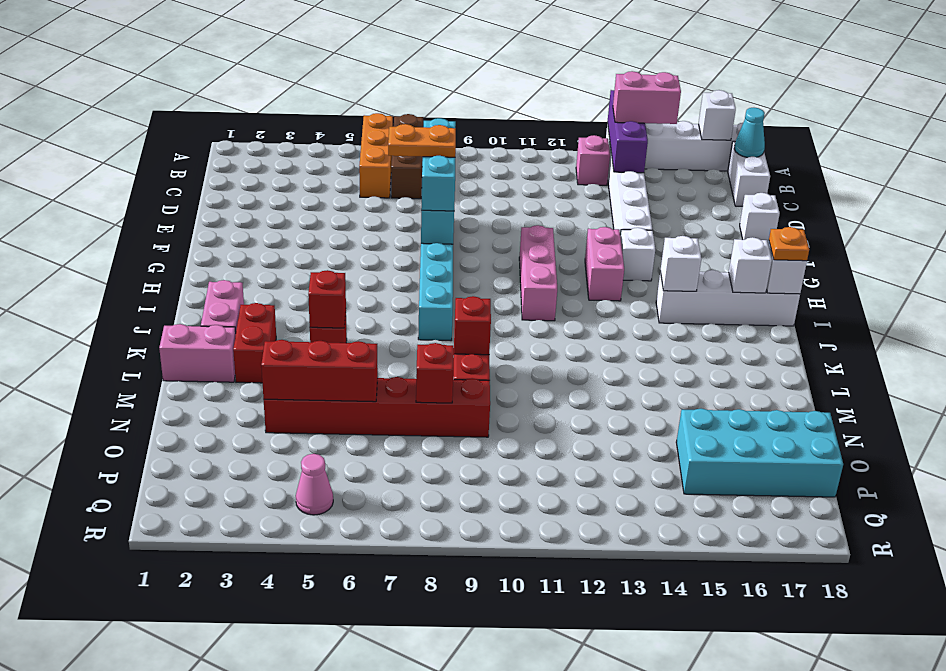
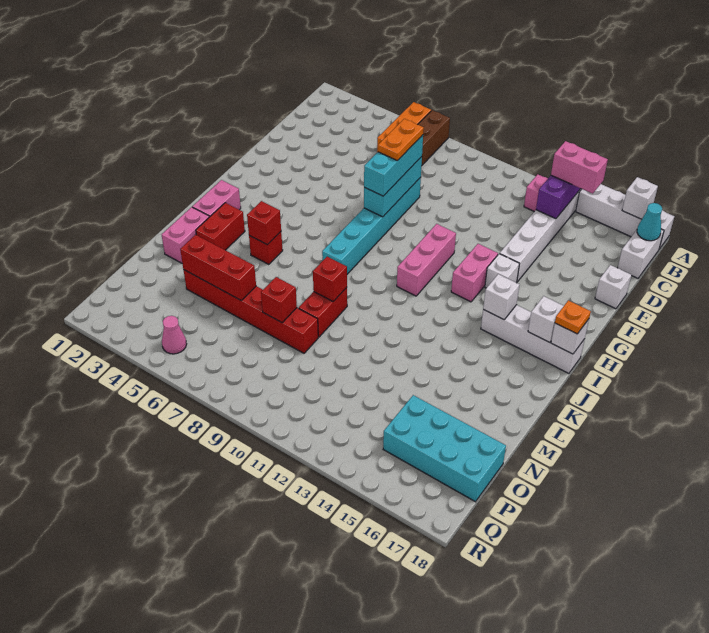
orange 1x2 plate [388,124,456,157] -> orange 1x2 plate turned to [378,119,424,161]
pink 1x2 brick [159,324,236,382] -> pink 1x2 brick turned to [162,207,209,263]

